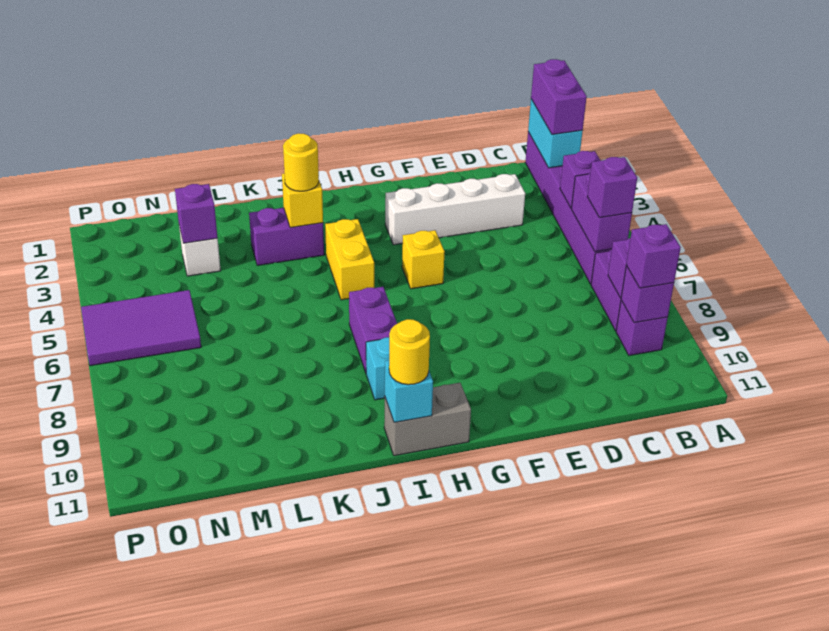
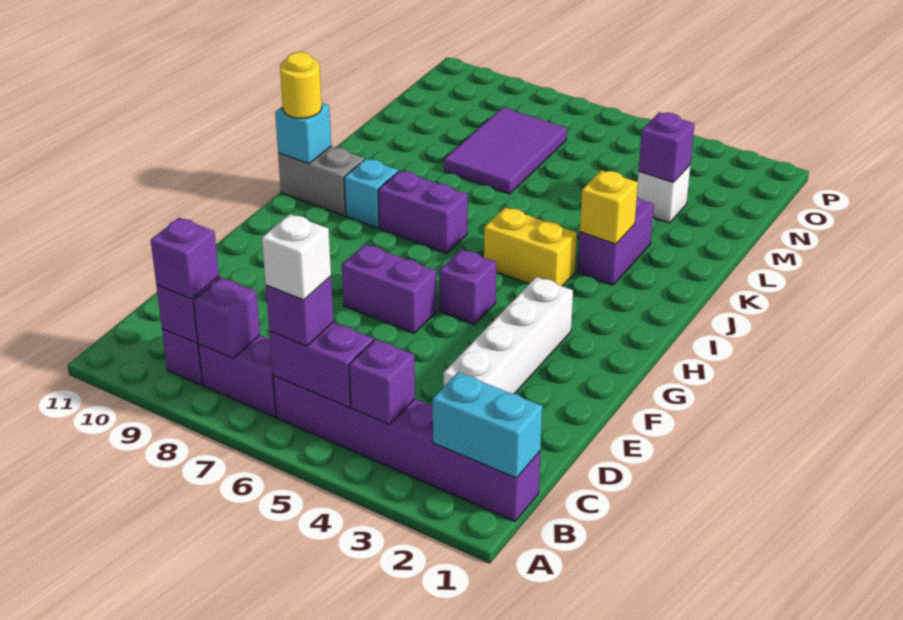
purple 1x2 brick [531,59,587,135] -> purple 1x2 brick moved to [342,244,437,333]
none -> white 1x1 brick [262,214,331,300]
yellow 1x1 brick [402,230,445,289] -> purple 1x1 brick [439,249,496,325]
grey 1x2 brick [384,383,471,456] -> grey 1x2 brick turned to [278,146,365,216]
yellow 1x1 round brick [283,133,319,191] -> none
purple 2x3 tile [81,290,201,366] -> purple 2x3 tile moved to [444,107,567,194]

